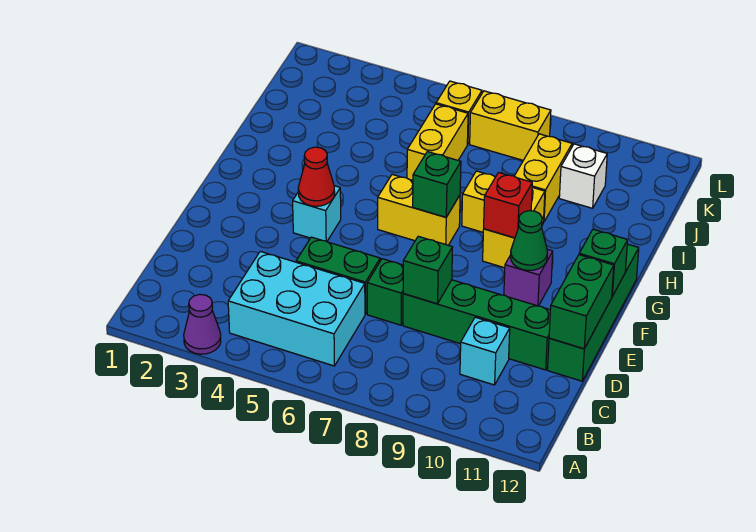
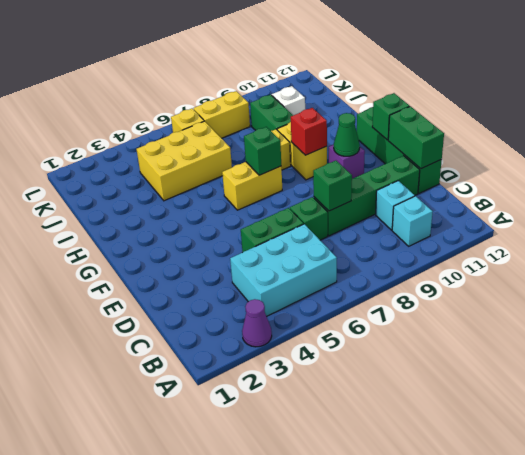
cyan 1x1 brick [293,186,341,242] -> cyan 1x1 brick moved to [392,196,433,246]
red 1x1 cone [298,147,335,206] -> none
yellow 1x2 brick [407,104,468,180] -> yellow 2x3 brick [136,121,232,201]
yellow 1x2 brick [514,134,572,221] -> green 1x2 brick [250,95,293,131]

